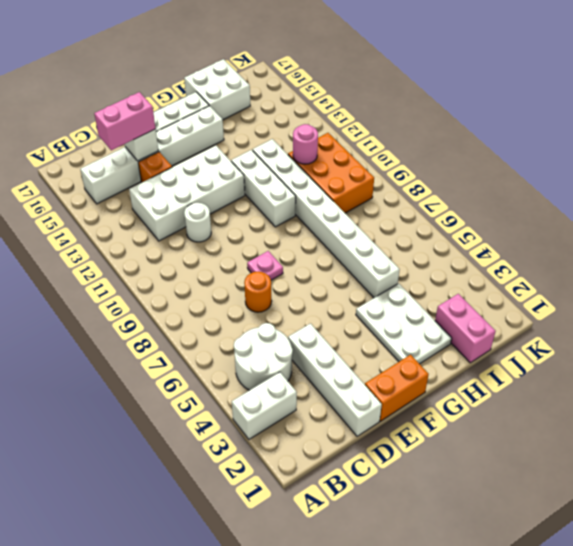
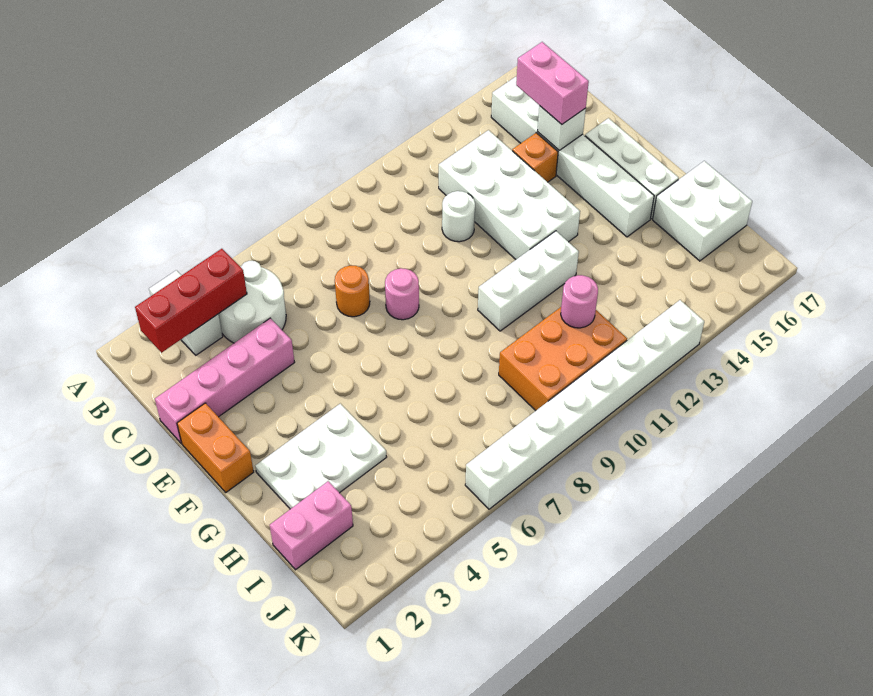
none -> red 1x3 brick [135,249,247,353]
white 1x4 brick [288,324,382,436] -> pink 1x4 brick [155,318,295,443]
pink 1x1 plate [247,251,283,280] -> pink 1x1 round brick [385,268,419,320]
white 1x8 brick [253,139,400,298] -> white 1x8 brick moved to [465,300,704,509]

